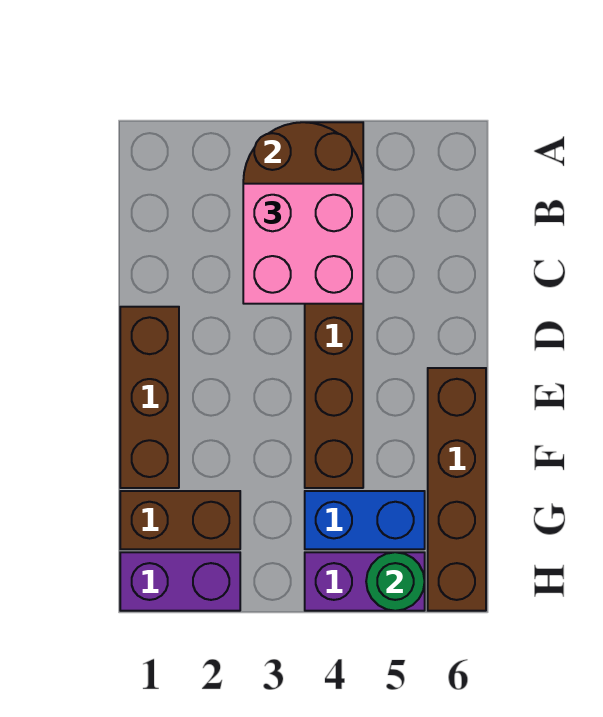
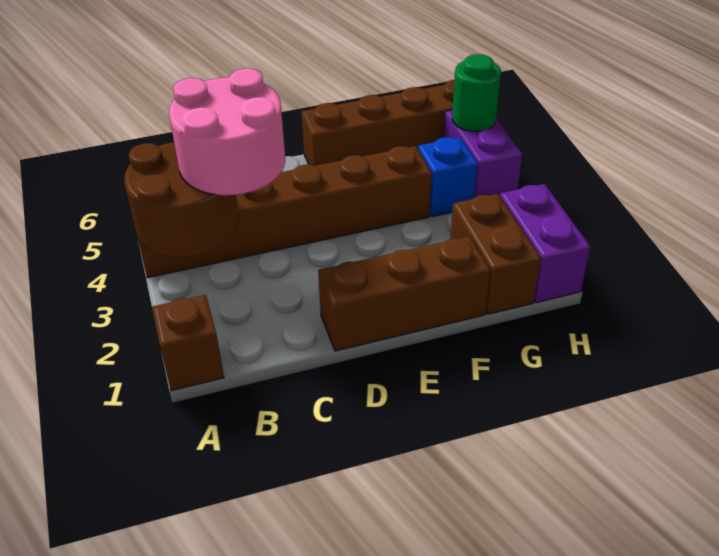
none -> brown 1x1 brick [152,295,224,391]
pink 2x2 brick [243,184,363,304] -> pink 2x2 round brick [169,68,285,195]
blue 1x2 brick [305,491,425,549] -> blue 1x1 brick [418,137,478,217]

